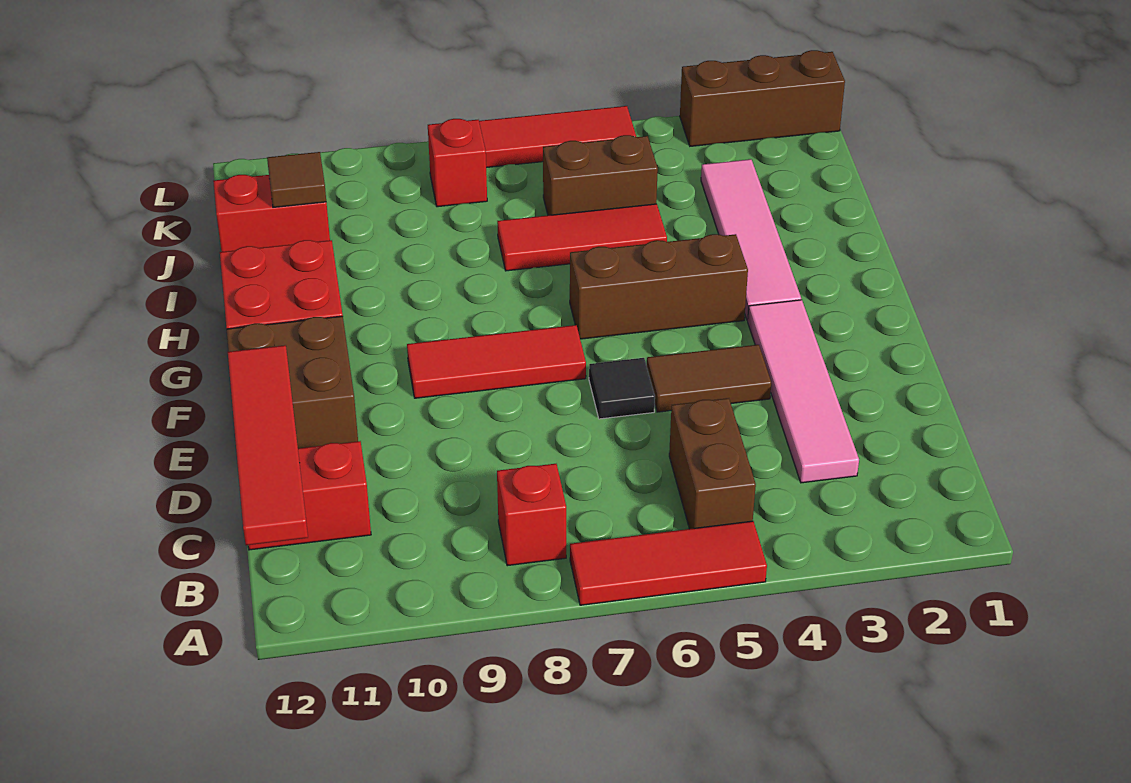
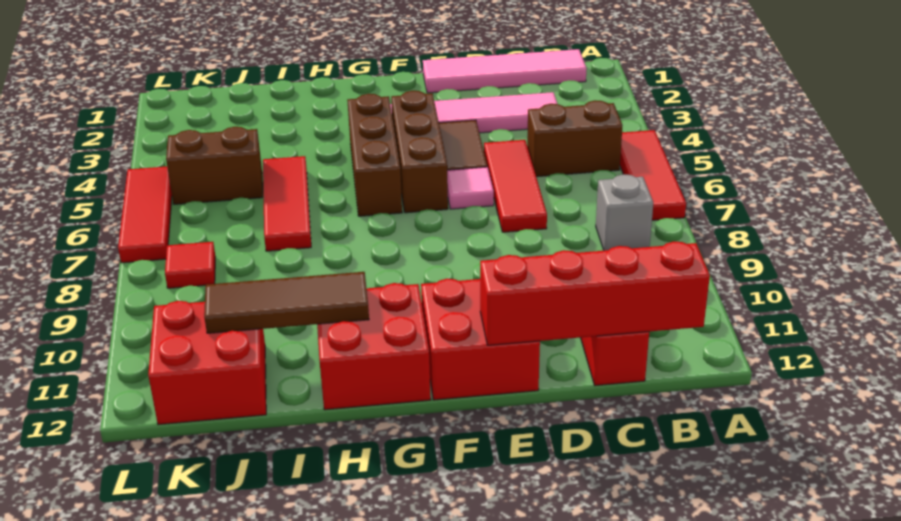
red 1x1 brick [497,464,566,566] -> grey 1x1 brick [596,174,653,251]
red 1x4 tile [228,345,308,545] -> red 1x4 brick [480,242,710,345]
black 1x1 tile [589,358,655,419] -> pink 1x1 tile [447,167,494,209]
brown 2x2 brick [227,316,358,448] -> red 2x2 brick [421,279,540,400]
red 1x3 tile [407,325,586,398] -> red 1x3 tile moved to [484,140,547,232]
pink 1x4 tile [701,159,801,320] -> pink 1x4 tile moved to [423,49,587,93]
brown 1x2 brick [543,135,658,215] -> brown 1x2 brick turned to [166,127,263,204]
red 1x2 brick [213,175,330,252] -> red 2x2 brick [148,301,266,425]
brown 1x1 tile [267,152,326,207] -> brown 1x3 tile [204,272,369,333]
red 1x1 brick [428,119,487,207] -> red 1x1 tile [165,242,215,288]
brown 1x3 brick [680,50,845,146] -> brown 1x3 brick moved to [391,91,448,213]

